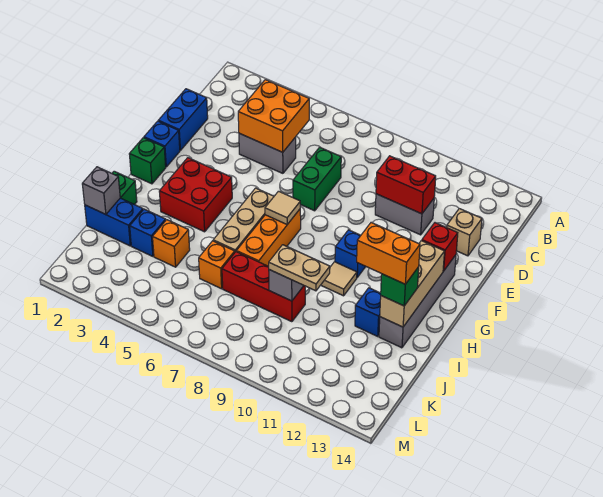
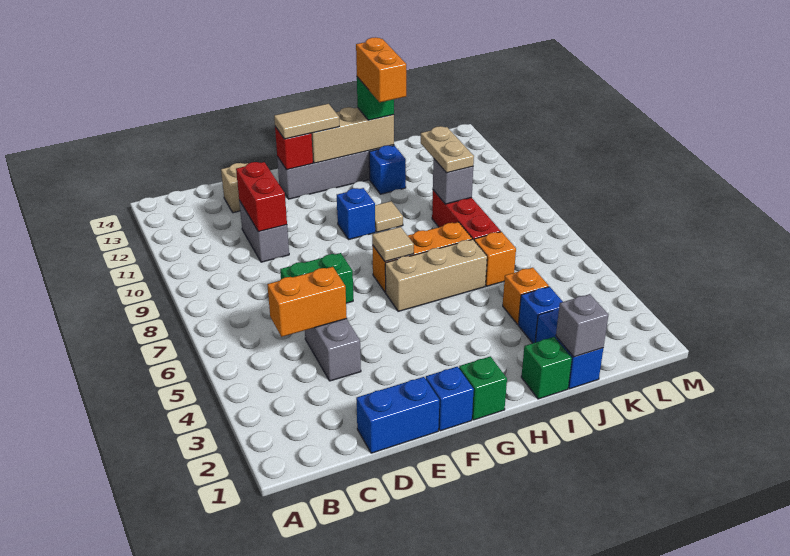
orange 2x2 brick [238,80,309,152] -> orange 1x2 brick [267,267,347,337]
none -> tan 1x2 tile [274,104,339,139]
red 2x2 brick [159,158,232,232] -> none

